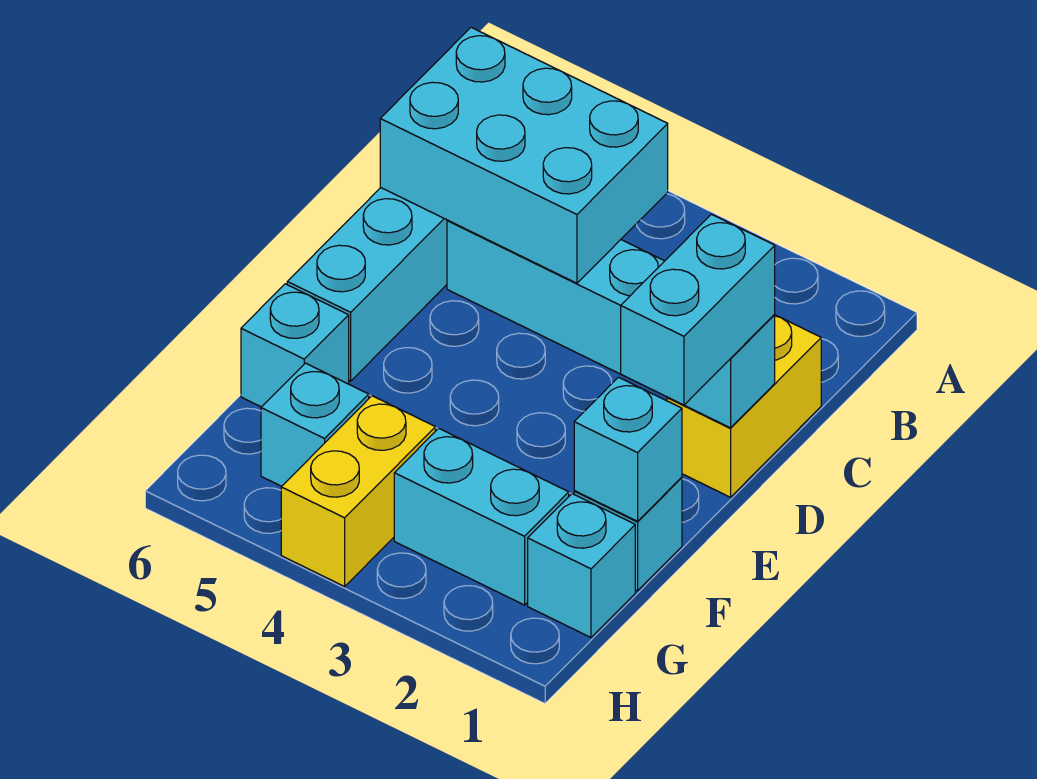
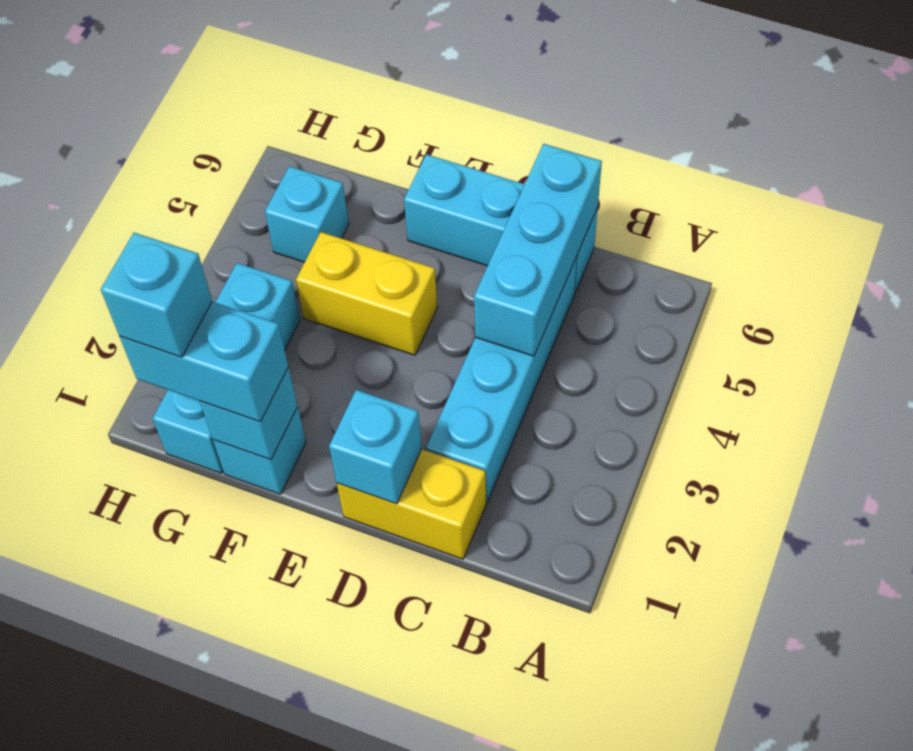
cyan 2x3 brick [380,27,668,283] -> cyan 1x3 brick [474,144,602,356]
cyan 1x2 brick [621,214,775,405] -> cyan 1x2 brick moved to [120,302,288,422]
cyan 1x1 brick [241,284,349,407] -> cyan 1x1 brick moved to [101,233,212,357]
yellow 1x2 brick [281,396,435,586] -> yellow 1x2 brick moved to [296,232,437,355]

